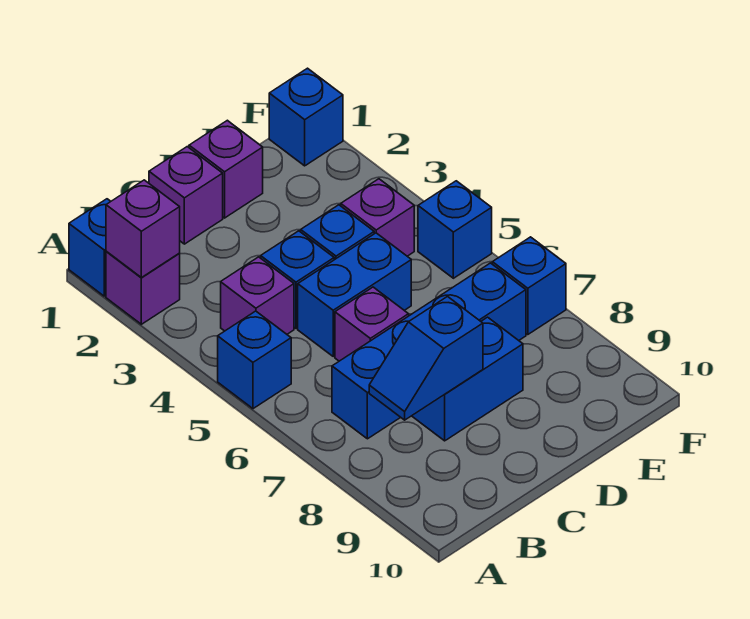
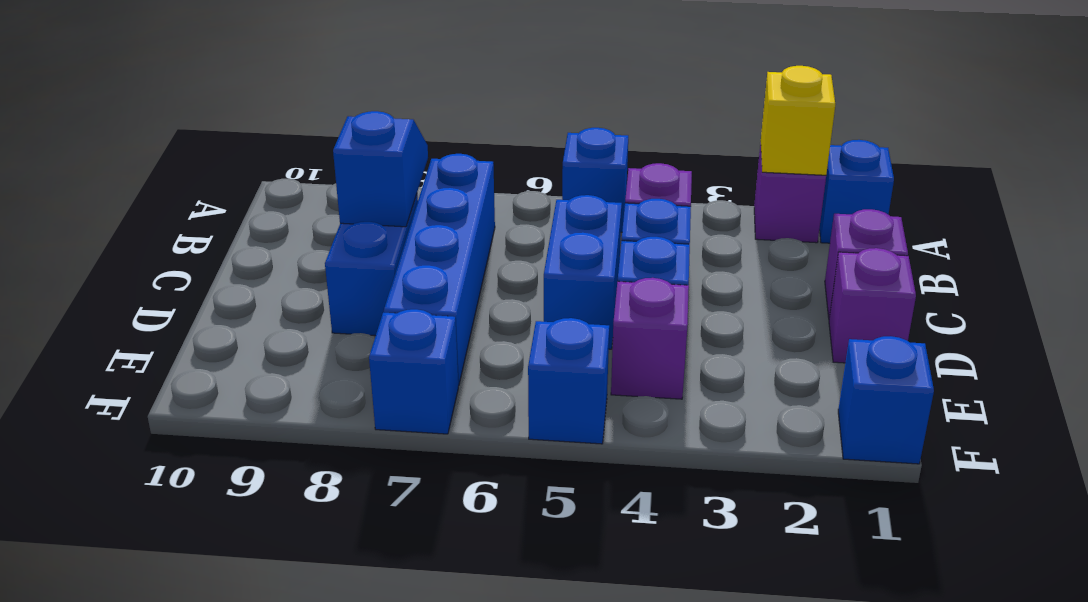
purple 1x1 brick [106,180,180,278] -> yellow 1x1 brick [761,66,835,175]
purple 1x1 brick [335,287,409,361] -> none

